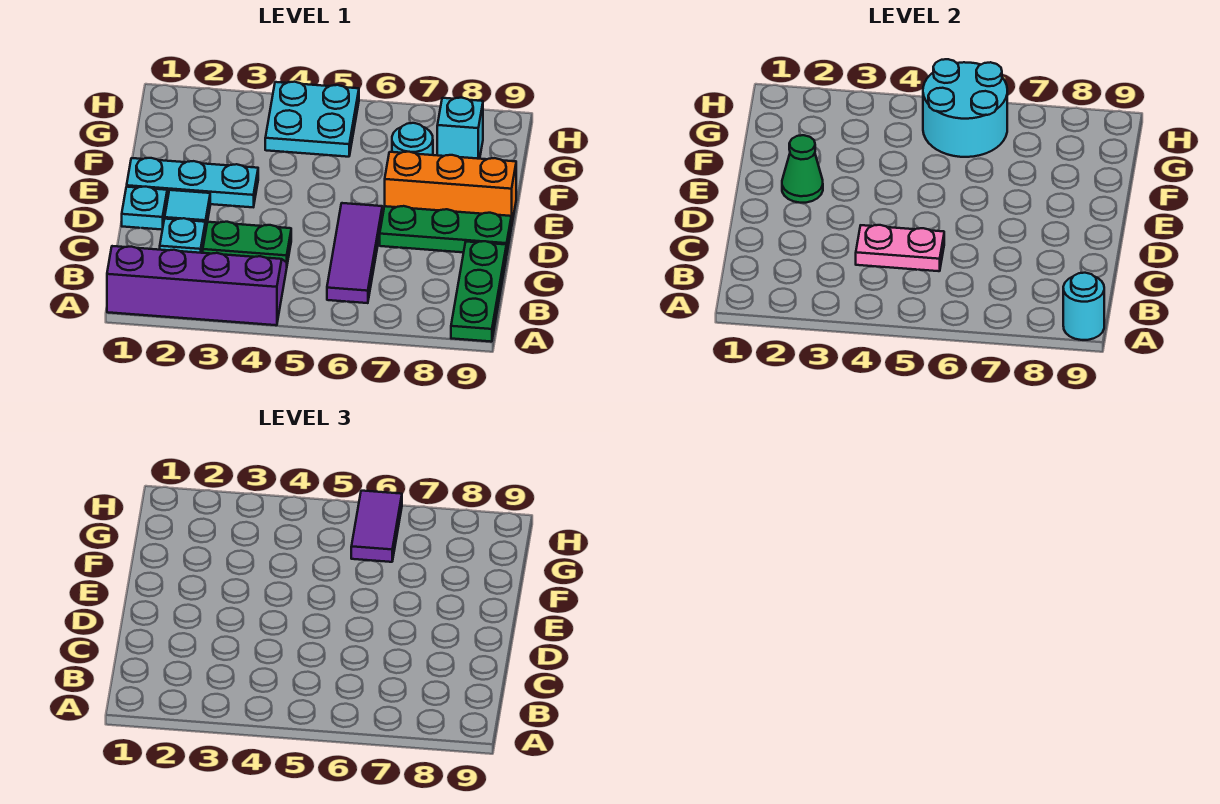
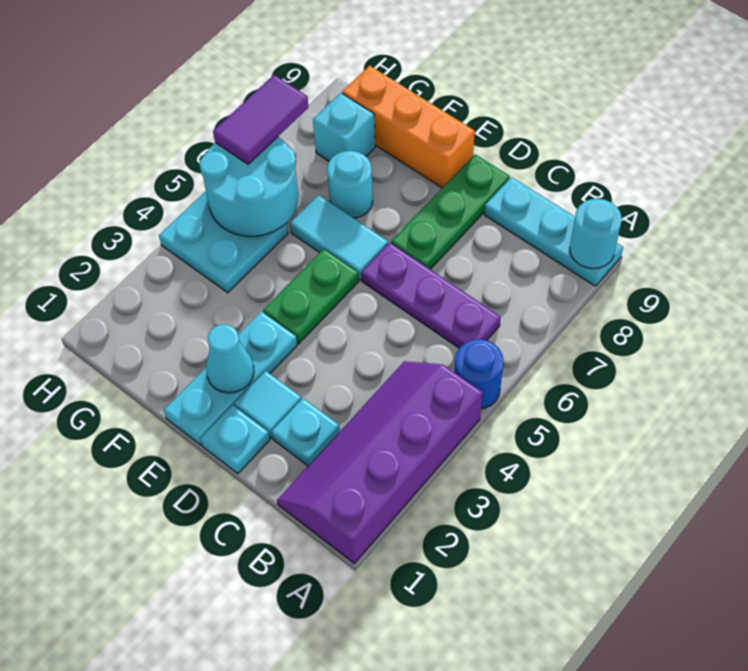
none -> blue 1x1 round brick [454,339,503,409]
green 1x3 plate [451,241,506,342] -> cyan 1x3 plate [484,177,623,286]
purple 1x3 tile [327,203,382,303] -> purple 1x3 plate [361,243,501,348]
green 1x2 plate [203,222,291,264] -> green 1x2 plate moved to [263,249,359,344]
pink 1x2 plate [856,225,944,271] -> none
green 1x1 cone [782,135,823,203] -> cyan 1x1 cone [206,325,254,393]
none -> cyan 1x2 tile [290,195,388,280]
orange 1x3 brick [385,152,516,227] -> orange 1x3 brick turned to [342,66,475,188]
purple 1x2 tile [351,491,402,562] -> purple 1x2 tile turned to [213,75,309,164]

